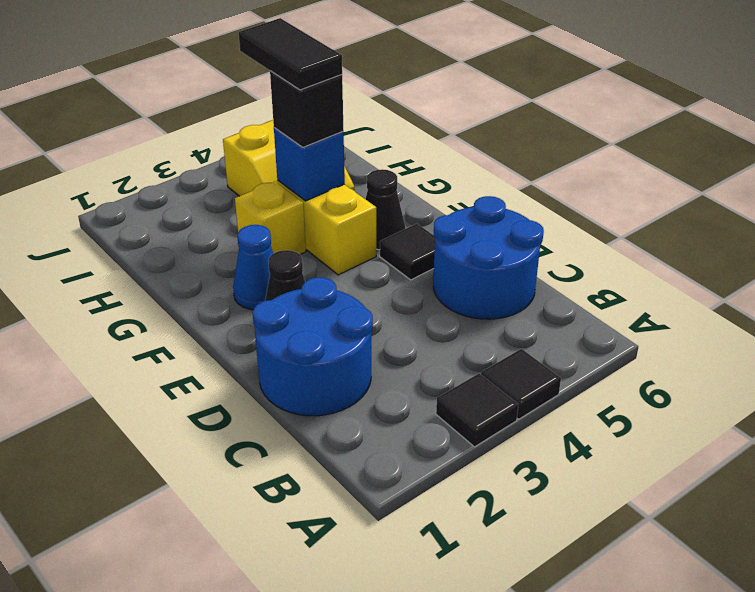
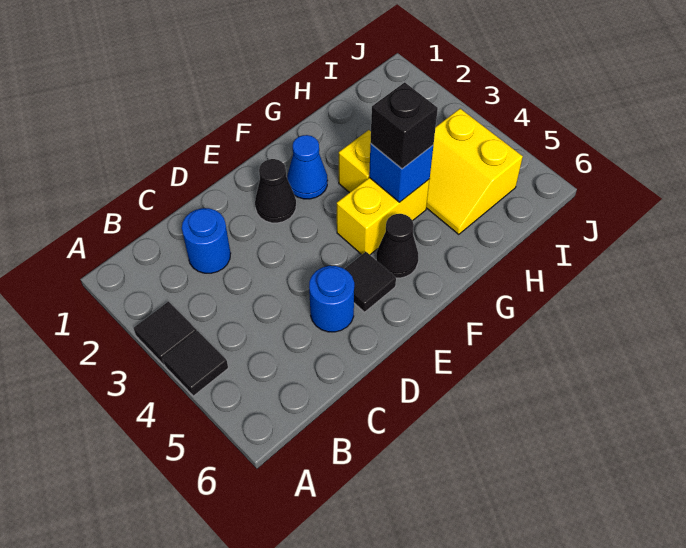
blue 2x2 round brick [253,277,373,416] -> blue 1x1 round brick [182,208,231,273]
blue 2x2 round brick [433,196,544,319] -> blue 1x1 round brick [309,266,354,332]
black 1x2 tile [239,18,342,90] -> none

